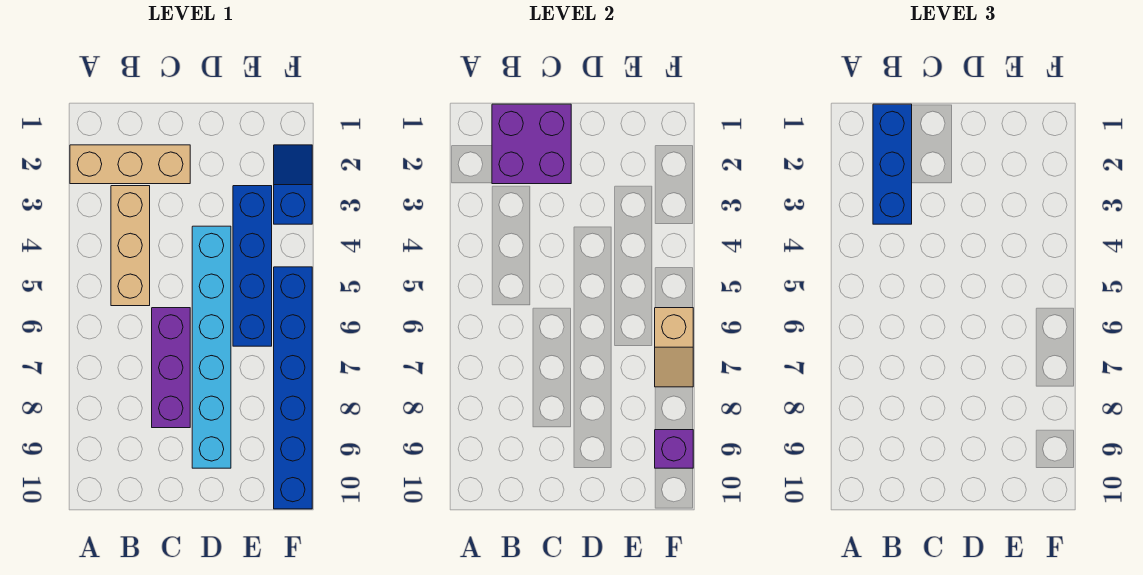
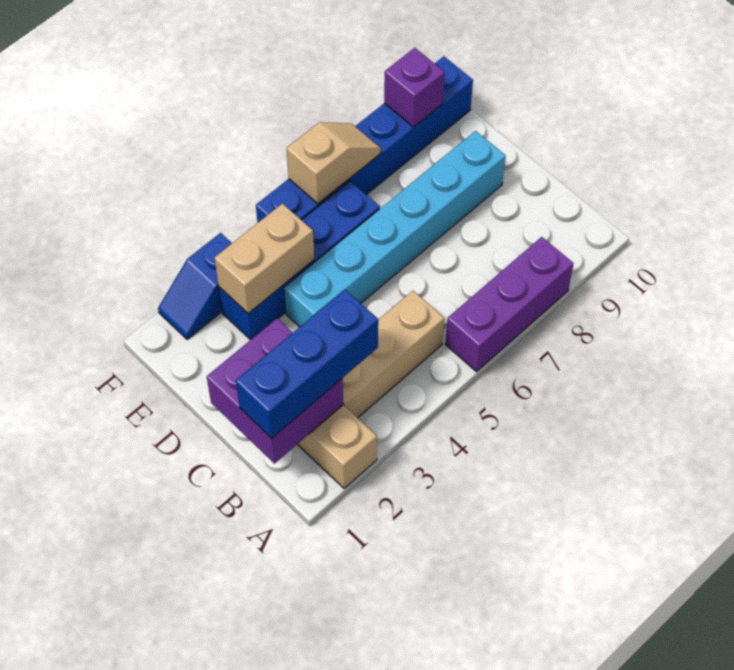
purple 1x3 brick [152,308,190,428] -> purple 1x3 brick moved to [445,237,573,372]
none -> tan 1x2 brick [214,204,314,313]

